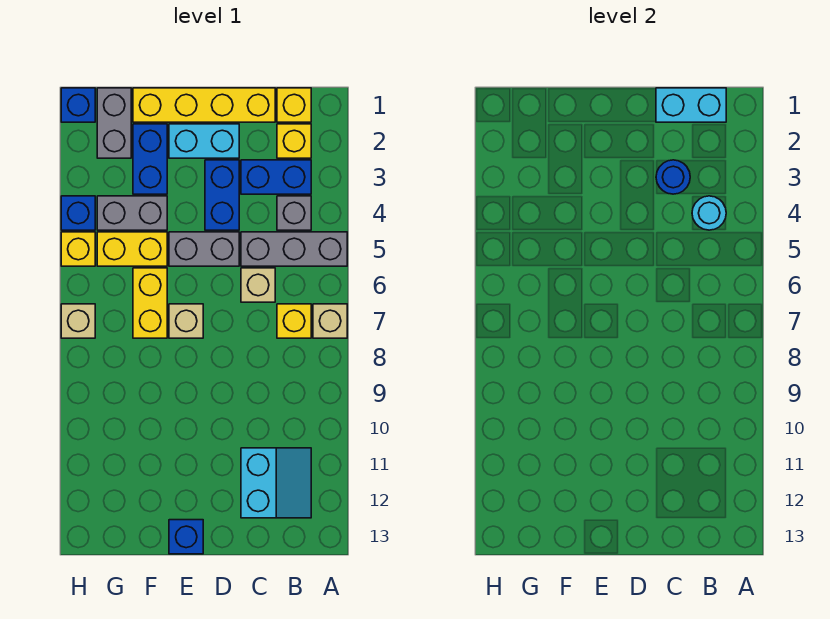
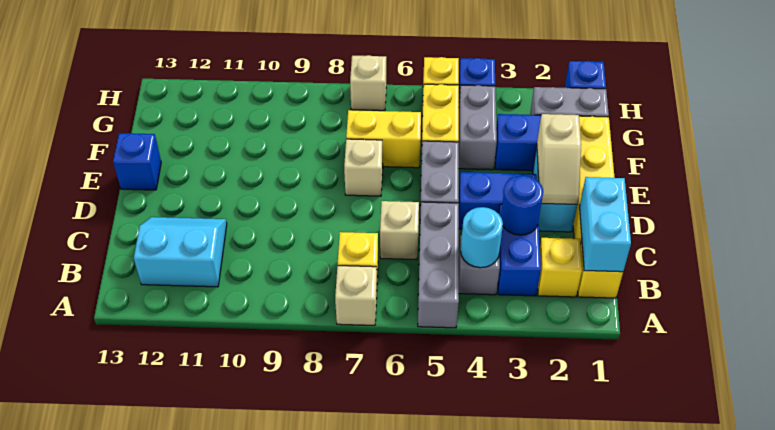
cyan 2x2 slope [241,448,311,518] -> cyan 2x2 slope turned to [134,217,227,287]
none -> tan 1x2 slope [537,114,581,204]

